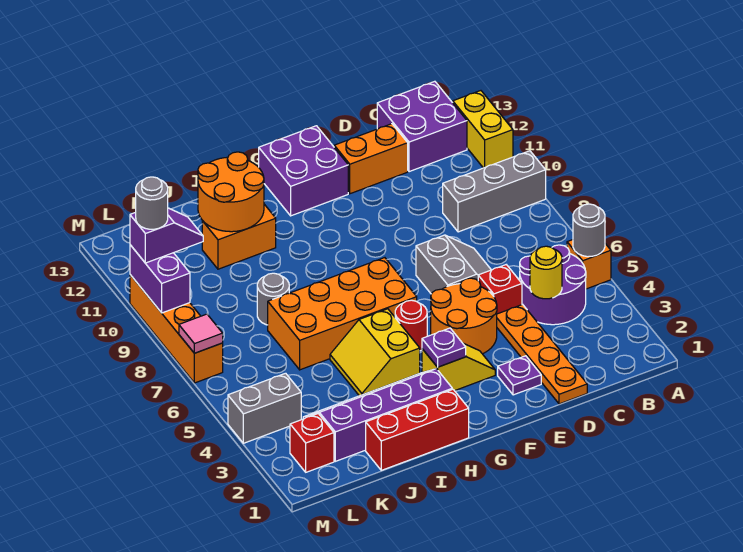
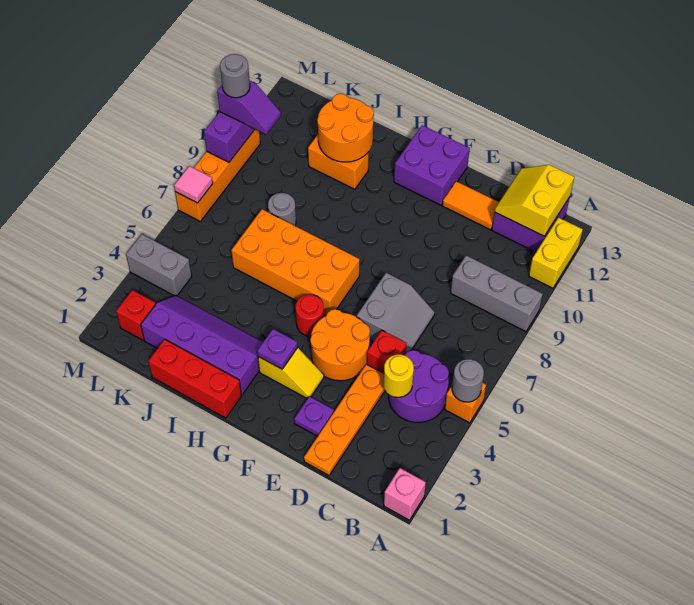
none -> pink 1x1 brick [384,468,426,520]
orange 1x2 brick [334,124,408,194] -> orange 1x2 tile [442,181,499,230]
yellow 2x2 slope [330,309,420,396] -> yellow 2x2 slope moved to [495,165,574,236]

